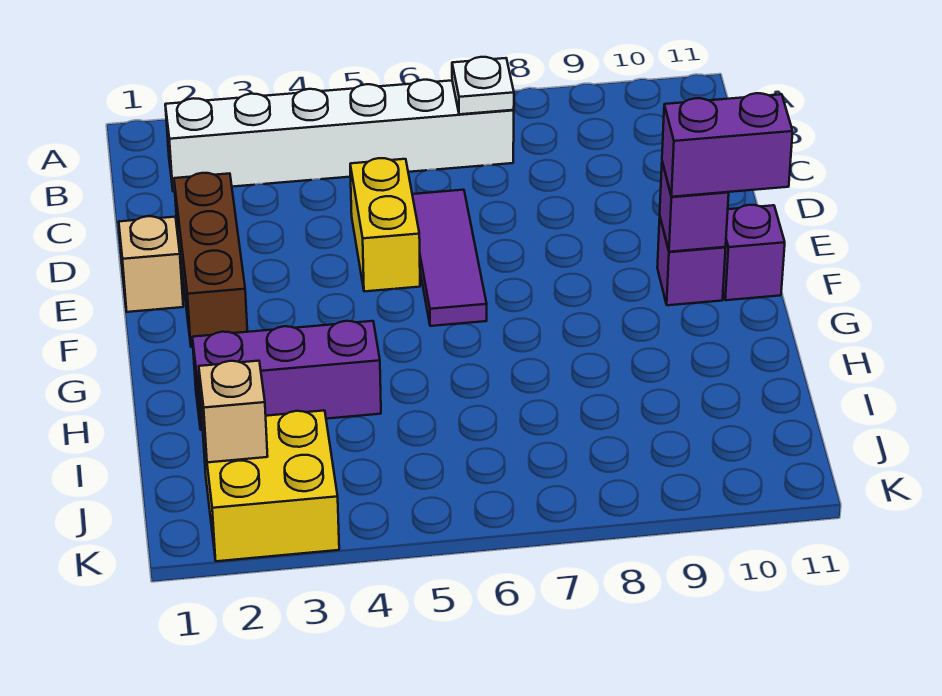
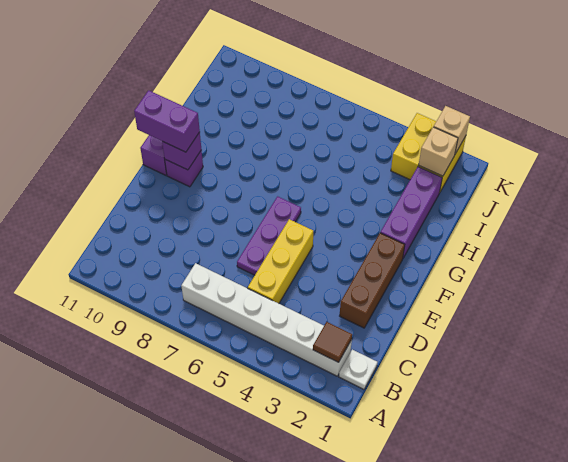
none -> brown 1x1 tile [313,322,352,362]
white 1x1 plate [452,57,514,114] -> white 1x1 plate moved to [339,350,377,389]
yellow 1x2 brick [350,158,420,291] -> yellow 1x3 brick [248,219,313,303]
purple 1x3 tile [412,190,487,326] -> purple 1x3 plate [237,196,301,275]
tan 1x1 brick [119,216,183,312] -> tan 1x1 brick moved to [434,106,470,154]
purple 1x3 brick [192,321,381,430] -> purple 1x3 brick turned to [380,167,442,258]

